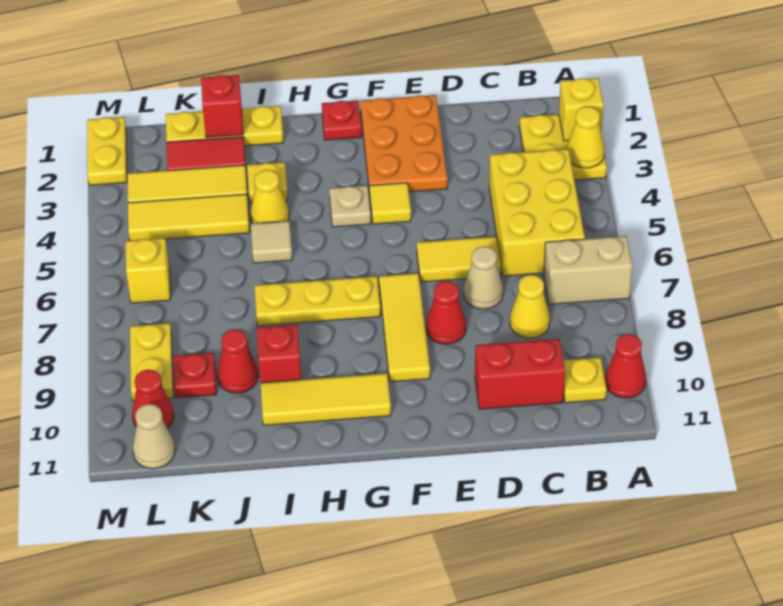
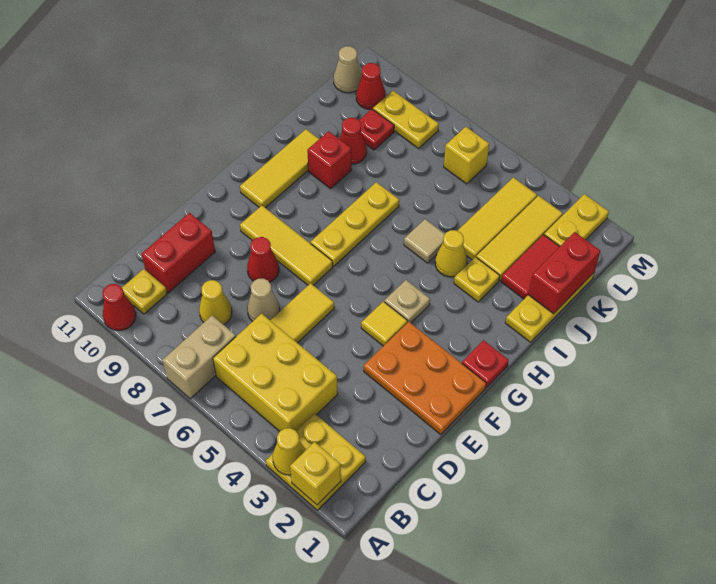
red 1x1 brick [201,75,243,137] -> red 1x2 brick [528,232,600,314]
yellow 1x2 plate [87,117,127,185] -> yellow 1x2 plate turned to [544,194,609,246]

